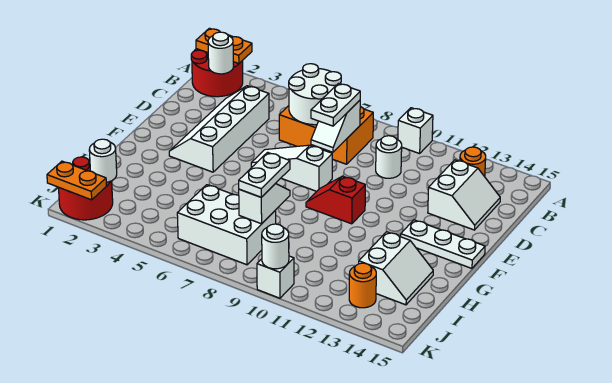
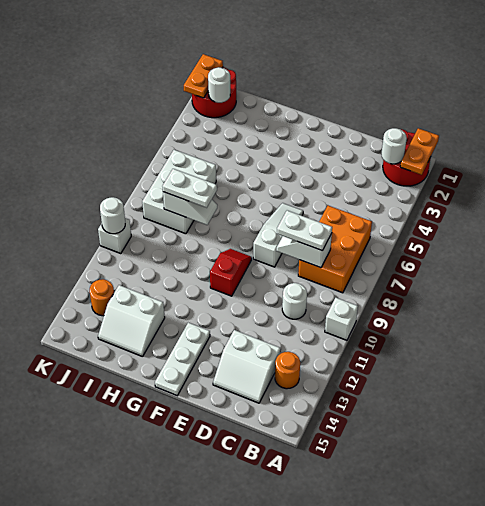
white 2x2 round brick [289,64,341,125] -> none
white 2x4 slope [169,86,269,172] -> none

